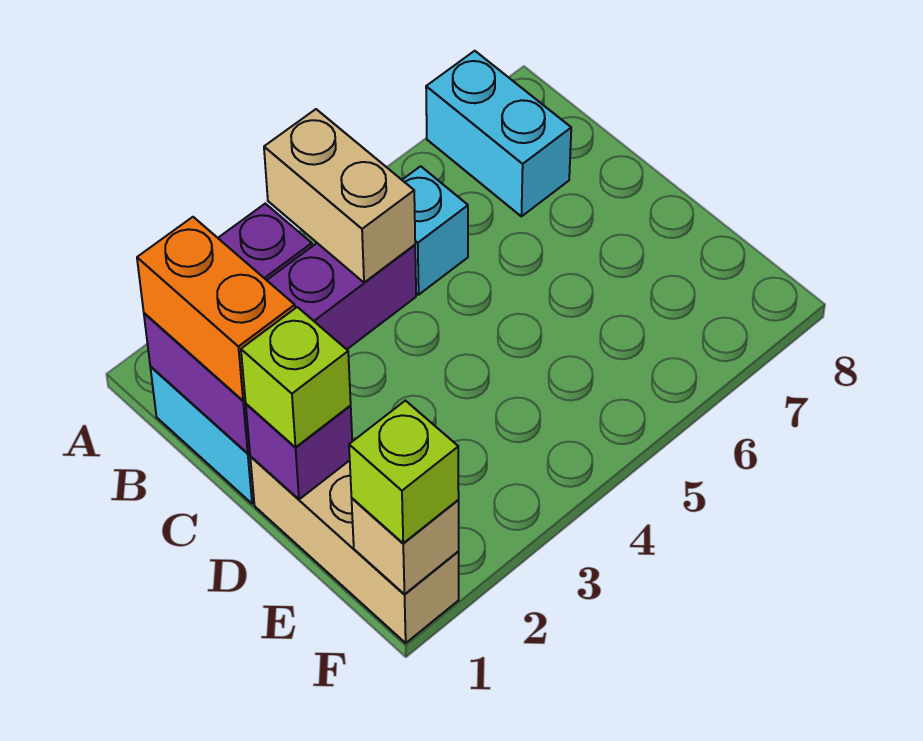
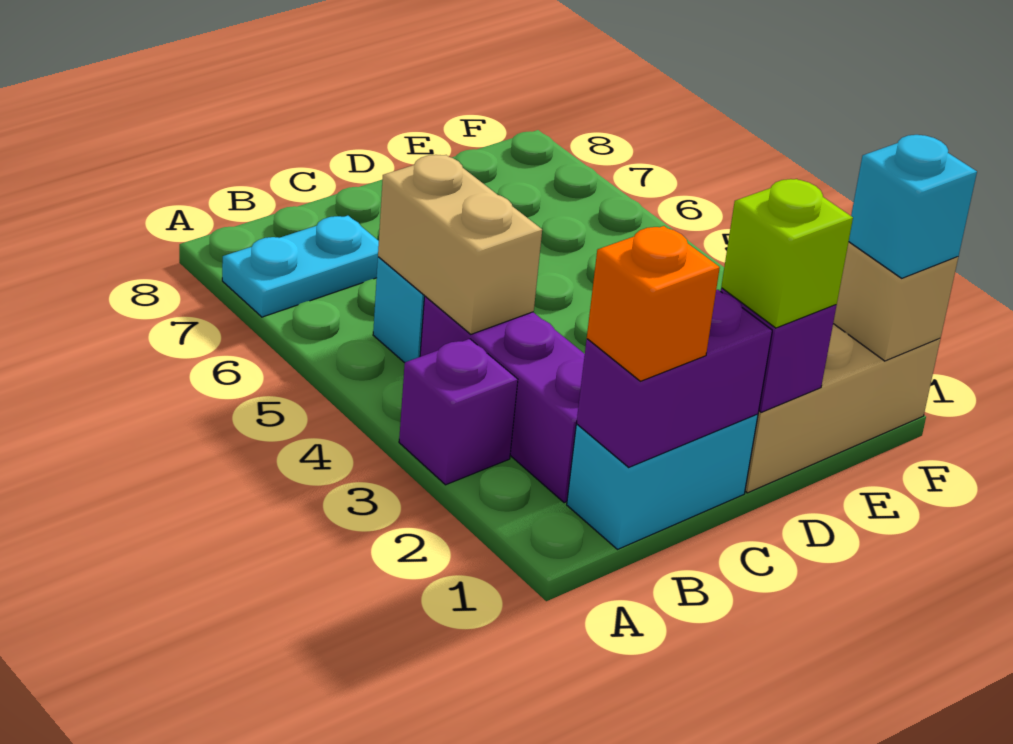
tan 1x2 brick [264,109,415,283] -> tan 1x2 brick turned to [378,155,542,334]
cyan 1x2 brick [426,51,571,216] -> cyan 1x2 plate [222,216,379,317]
orange 1x2 brick [137,217,295,401] -> orange 1x1 brick [587,226,720,381]
lime 1x1 brick [349,401,459,543] -> cyan 1x1 brick [849,135,977,278]

